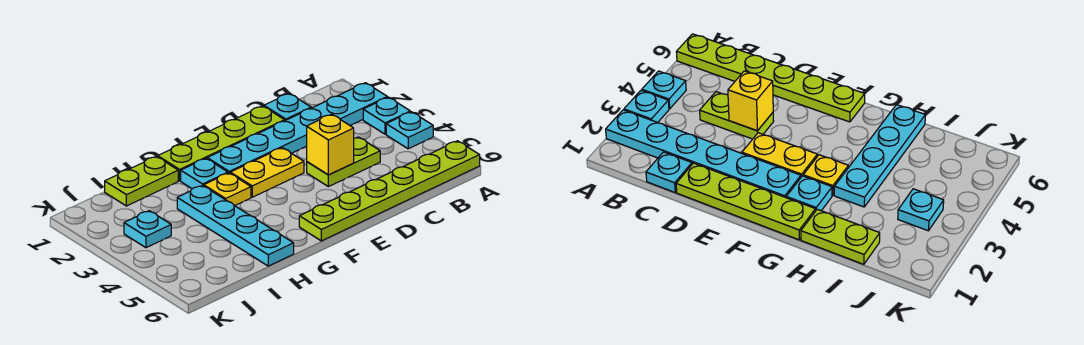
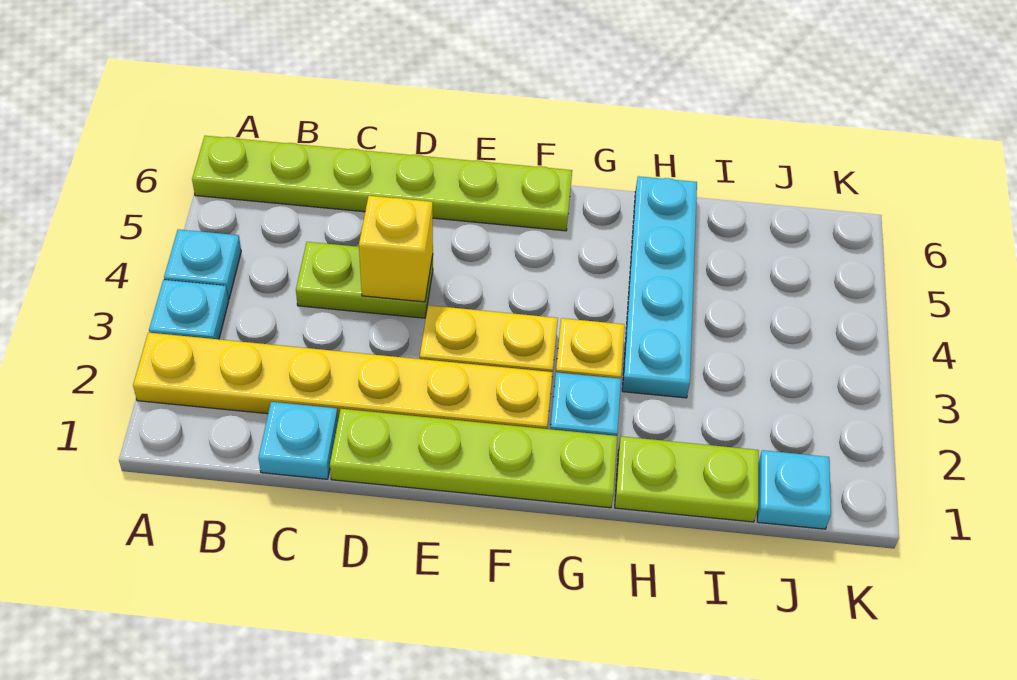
cyan 1x6 plate [207,83,387,173] -> yellow 1x6 plate [133,333,553,429]
cyan 1x1 plate [124,211,171,248] -> cyan 1x1 plate moved to [757,450,831,529]

